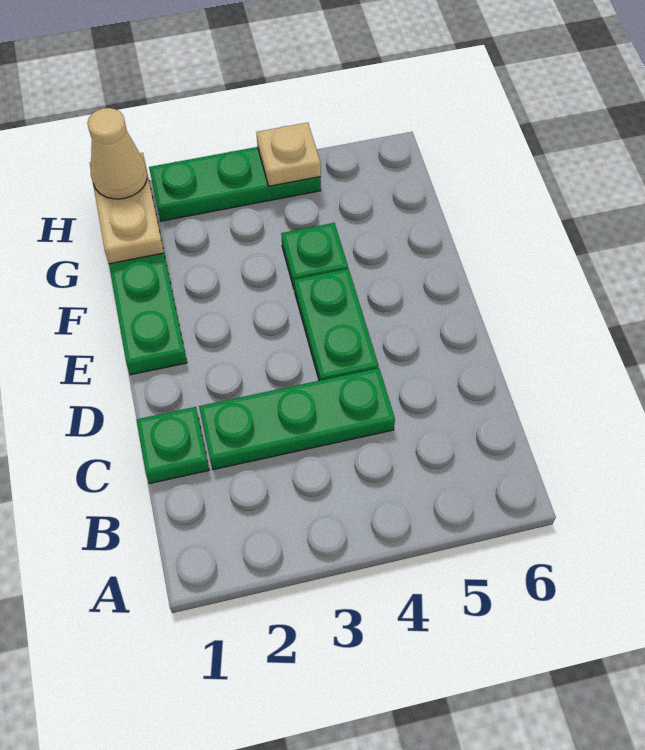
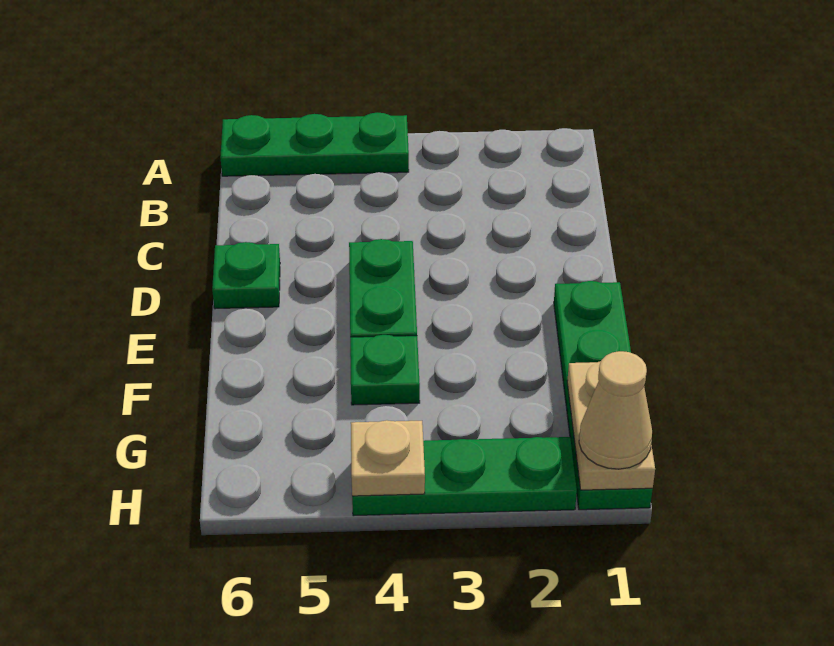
green 1x1 plate [136,407,209,483] -> green 1x1 plate moved to [212,242,280,309]
green 1x3 plate [199,368,395,470] -> green 1x3 plate moved to [220,113,409,176]

